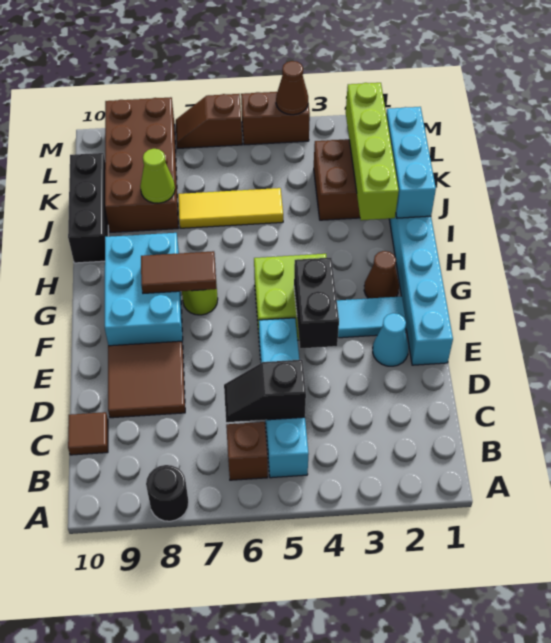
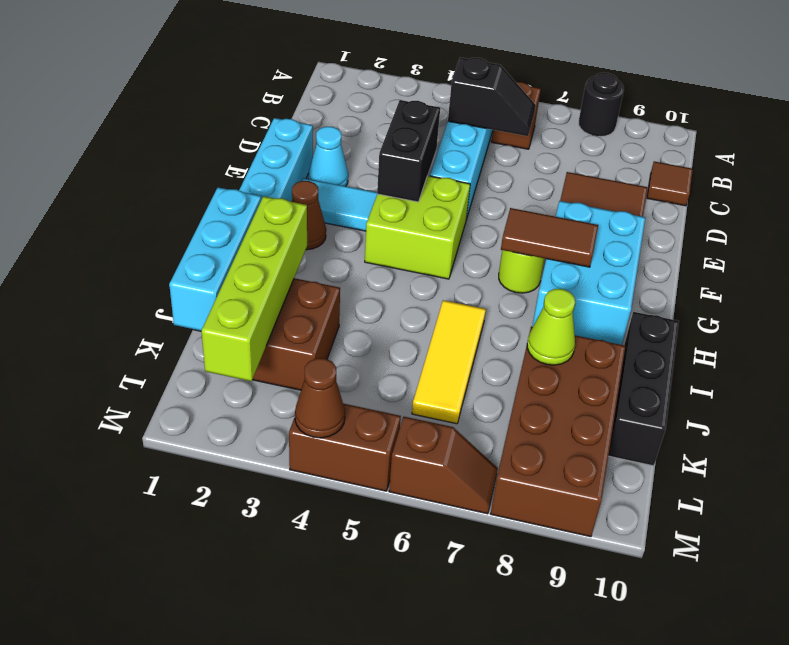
yellow 1x3 tile [178,188,283,228] -> yellow 1x3 tile turned to [412,300,486,424]

